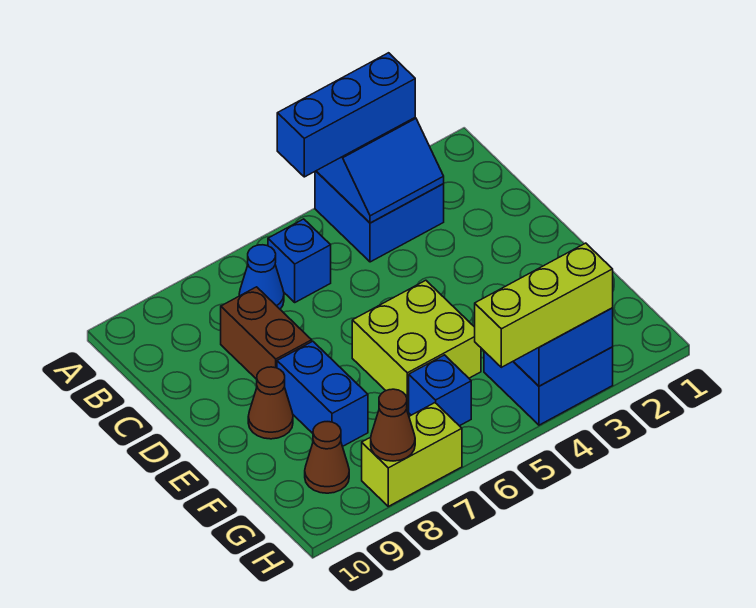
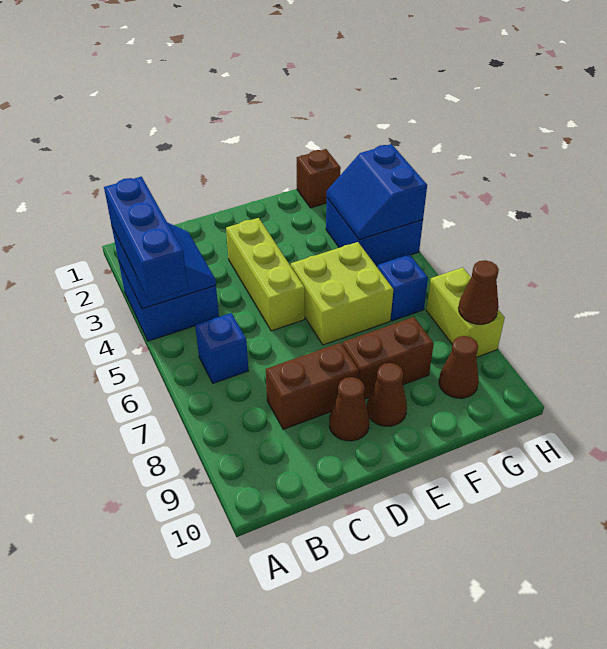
blue 1x1 cone [239,245,284,309] -> none
none -> brown 1x1 cone [329,377,369,441]
blue 1x2 brick [277,341,368,446] -> brown 1x2 brick [343,317,434,399]
none -> brown 1x1 brick [297,149,341,208]
lime 1x3 brick [475,243,613,367] -> lime 1x3 brick moved to [226,218,305,331]

